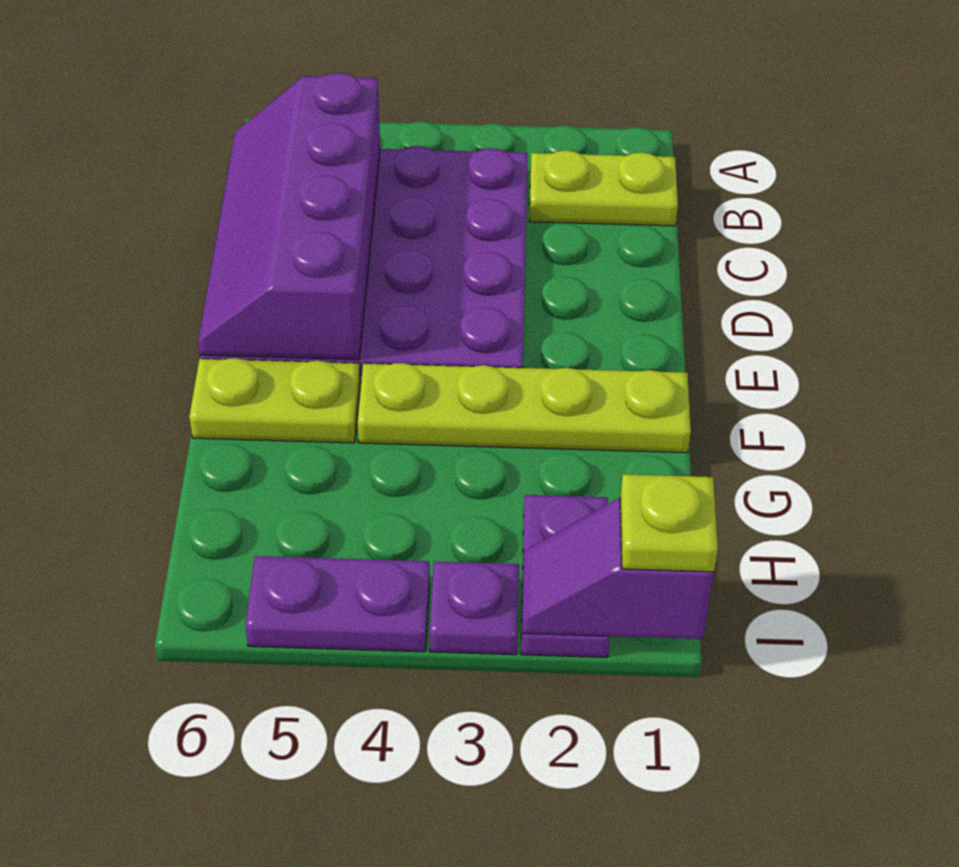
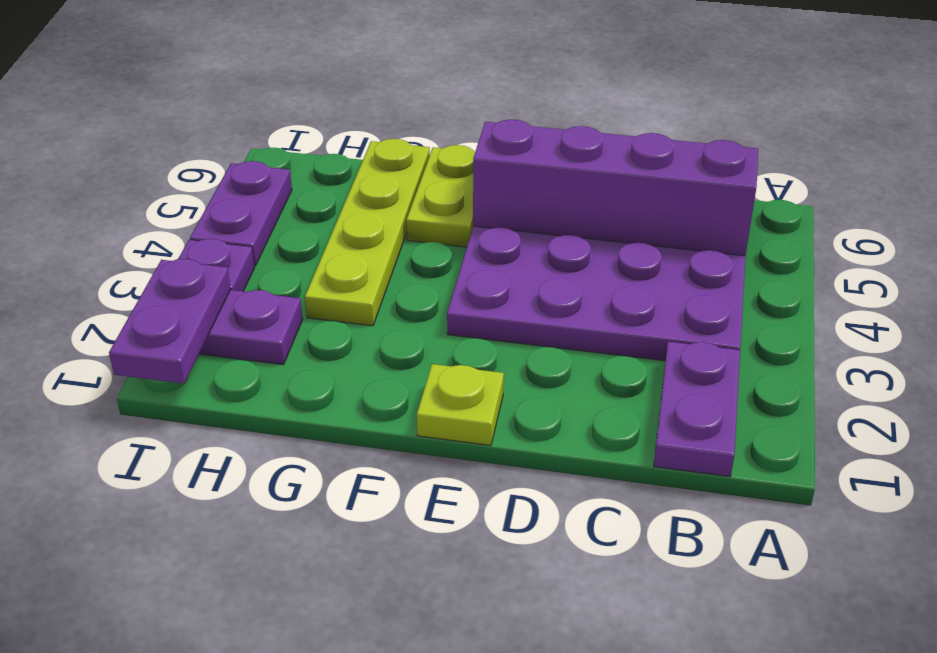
lime 1x2 plate [529,150,678,226] -> purple 1x2 plate [654,342,740,477]
lime 1x4 plate [357,363,691,453] -> lime 1x4 plate moved to [305,139,430,326]
purple 1x2 slope [522,498,714,639] -> purple 1x2 plate [109,259,231,384]
lime 1x1 plate [620,474,718,572] -> lime 1x1 plate moved to [417,364,504,446]

